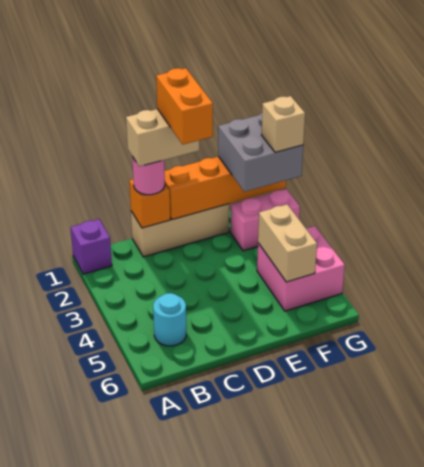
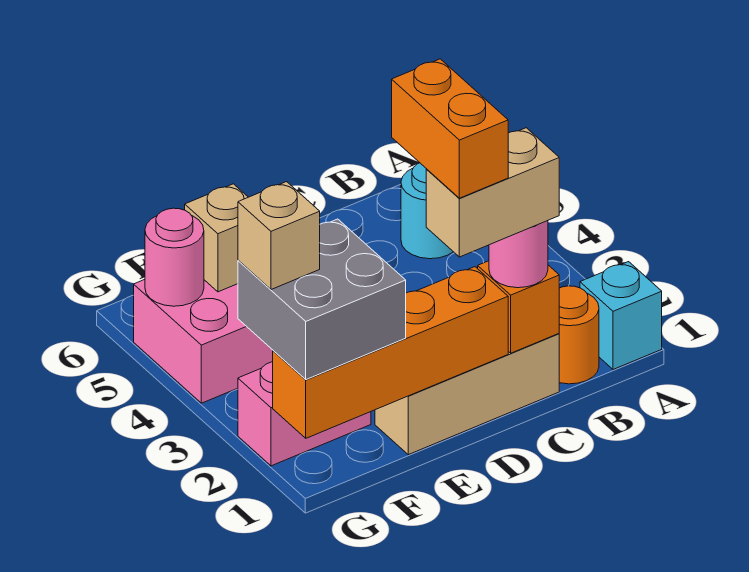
purple 1x1 brick [71,219,112,274] -> cyan 1x1 brick [580,262,662,370]
none -> orange 1x1 round brick [559,286,599,384]
tan 1x2 brick [258,204,317,282] -> tan 1x1 brick [185,184,248,292]
none -> pink 1x1 round brick [145,208,204,306]

